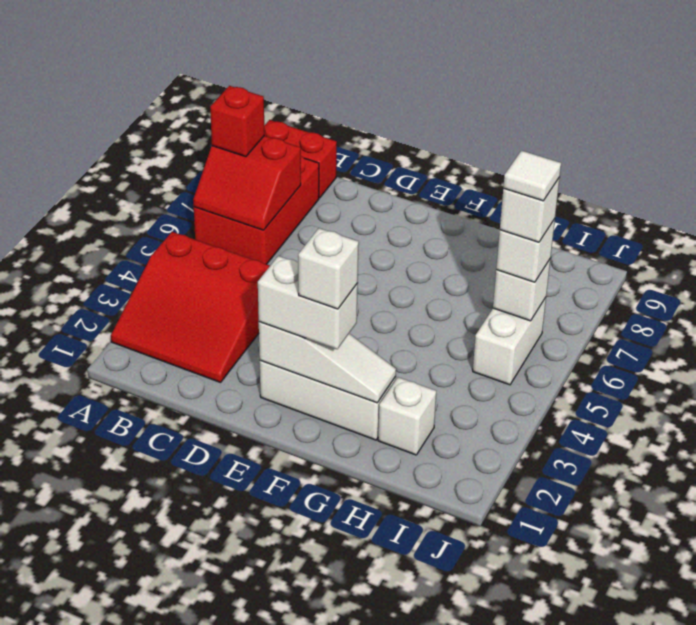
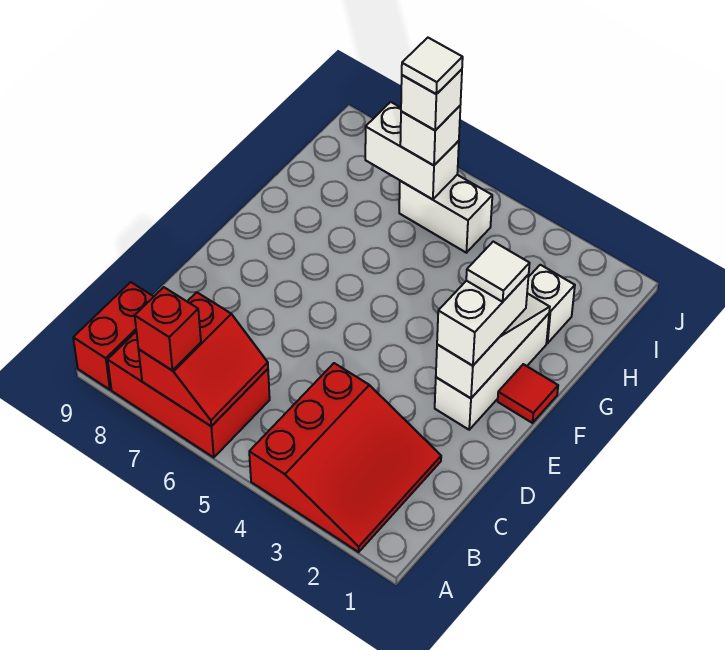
none -> red 1x1 tile [498,364,558,423]
white 1x1 brick [298,228,359,309] -> white 1x1 tile [466,242,530,302]
white 1x1 brick [493,258,551,321] -> white 1x2 brick [365,102,459,199]

